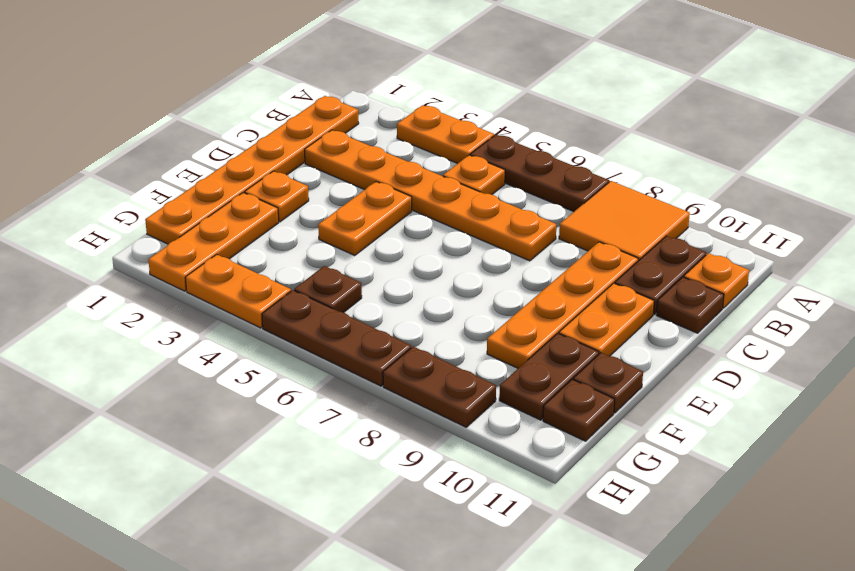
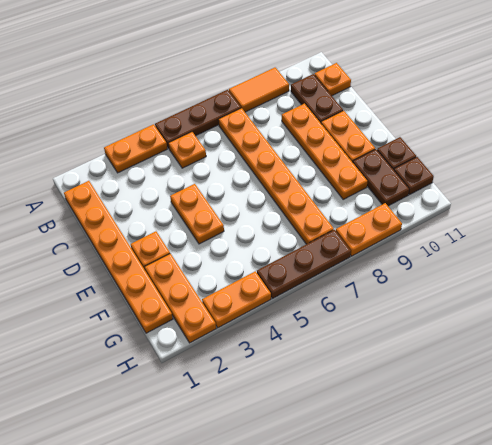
orange 2x2 tile [559,181,690,261] -> orange 1x2 tile [229,68,289,112]
orange 1x6 plate [305,130,556,261] -> orange 1x6 plate turned to [218,108,334,244]
brown 1x1 plate [656,277,724,333] -> none
brown 1x1 plate [294,266,362,313] -> none
brown 1x2 plate [383,347,496,427] -> orange 1x2 plate [336,203,402,256]

